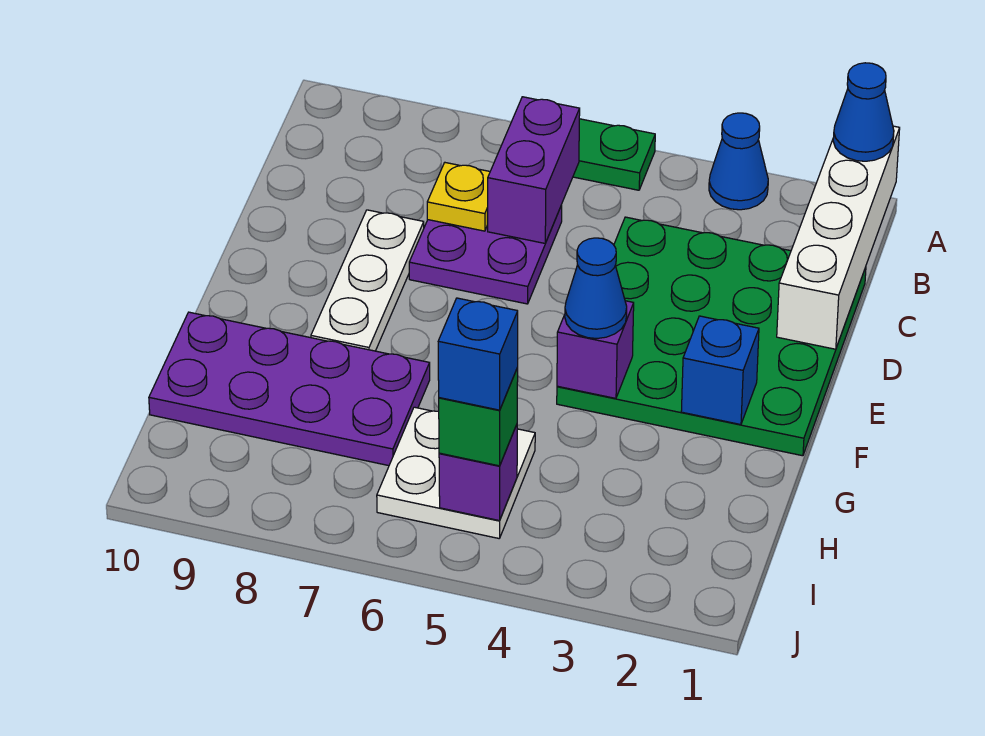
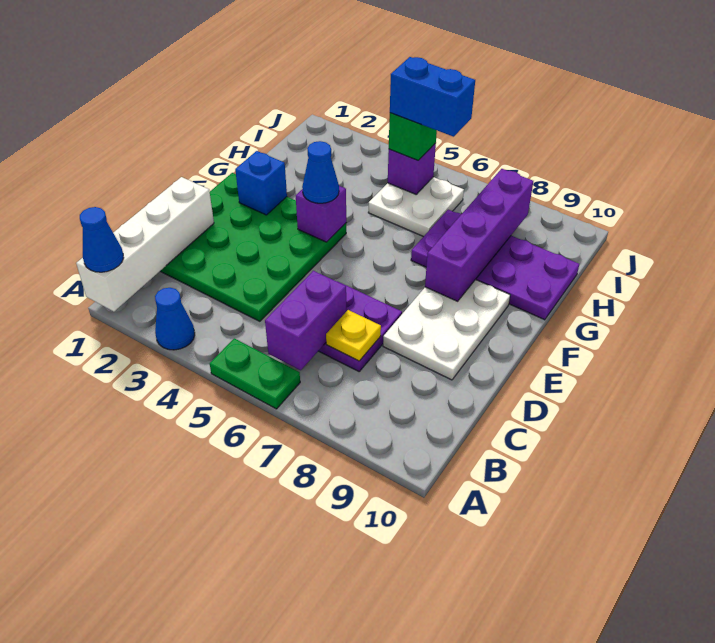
white 1x3 plate [311,210,424,351] -> white 2x3 plate [383,279,510,380]
none -> purple 1x4 brick [425,169,533,301]
blue 1x1 brick [438,298,518,410] -> blue 1x2 brick [390,57,475,137]

